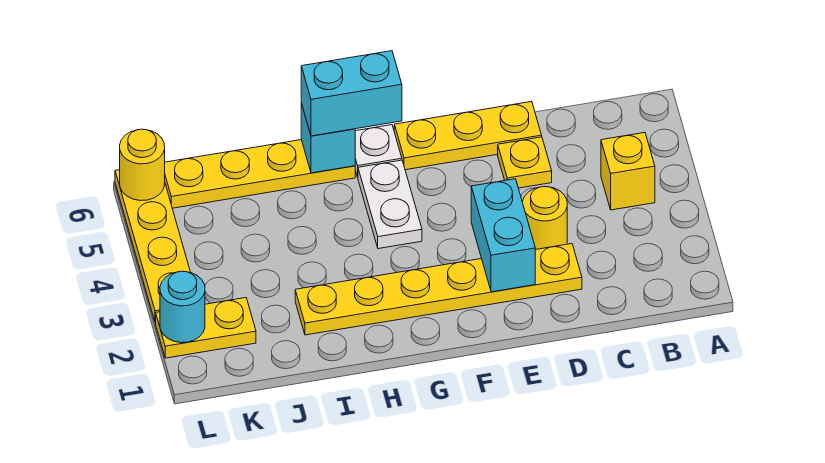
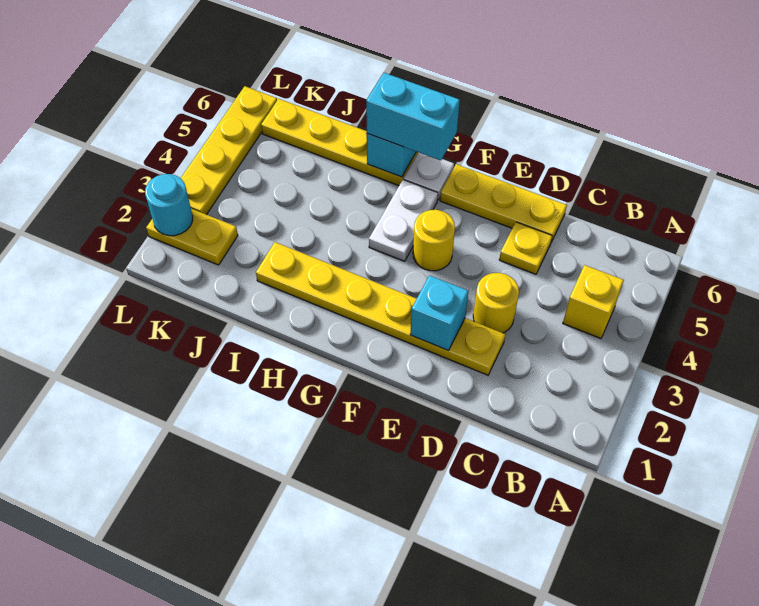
cyan 1x2 brick [471,179,535,292] -> cyan 1x1 brick [410,275,468,351]
yellow 1x1 round brick [120,129,165,201] -> yellow 1x1 round brick moved to [413,210,455,271]

